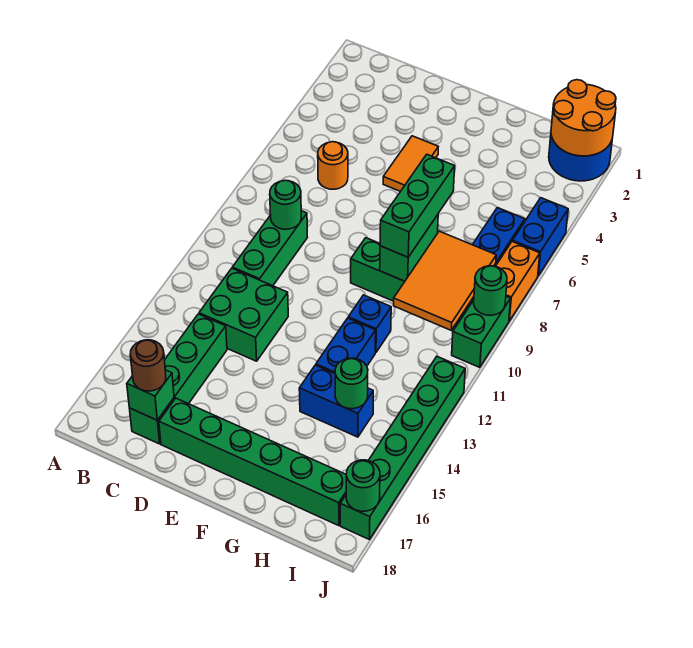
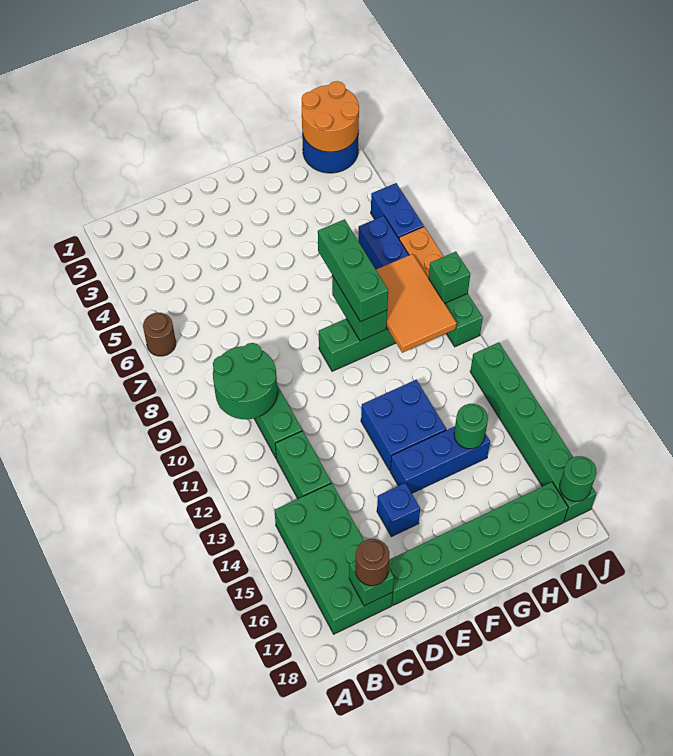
none -> brown 1x1 round brick [143,313,176,356]
orange 1x1 round brick [318,142,348,189] -> none
green 1x1 round brick [270,180,301,229] -> green 2x2 round brick [213,343,278,419]
green 2x2 brick [199,268,288,361] -> green 1x2 brick [275,431,331,499]
green 1x4 brick [129,314,227,444] -> green 2x4 brick [274,483,393,634]
orange 1x2 tile [383,136,438,191] -> none
blue 1x1 brick [348,295,391,353] -> blue 1x1 brick moved to [377,483,420,537]
blue 1x2 brick [316,318,376,373] -> blue 2x2 brick [361,380,446,470]
blue 1x2 brick [299,365,373,437] -> blue 1x3 brick [390,426,490,493]
green 1x1 round brick [474,266,507,315] -> green 1x1 brick [429,252,470,304]

